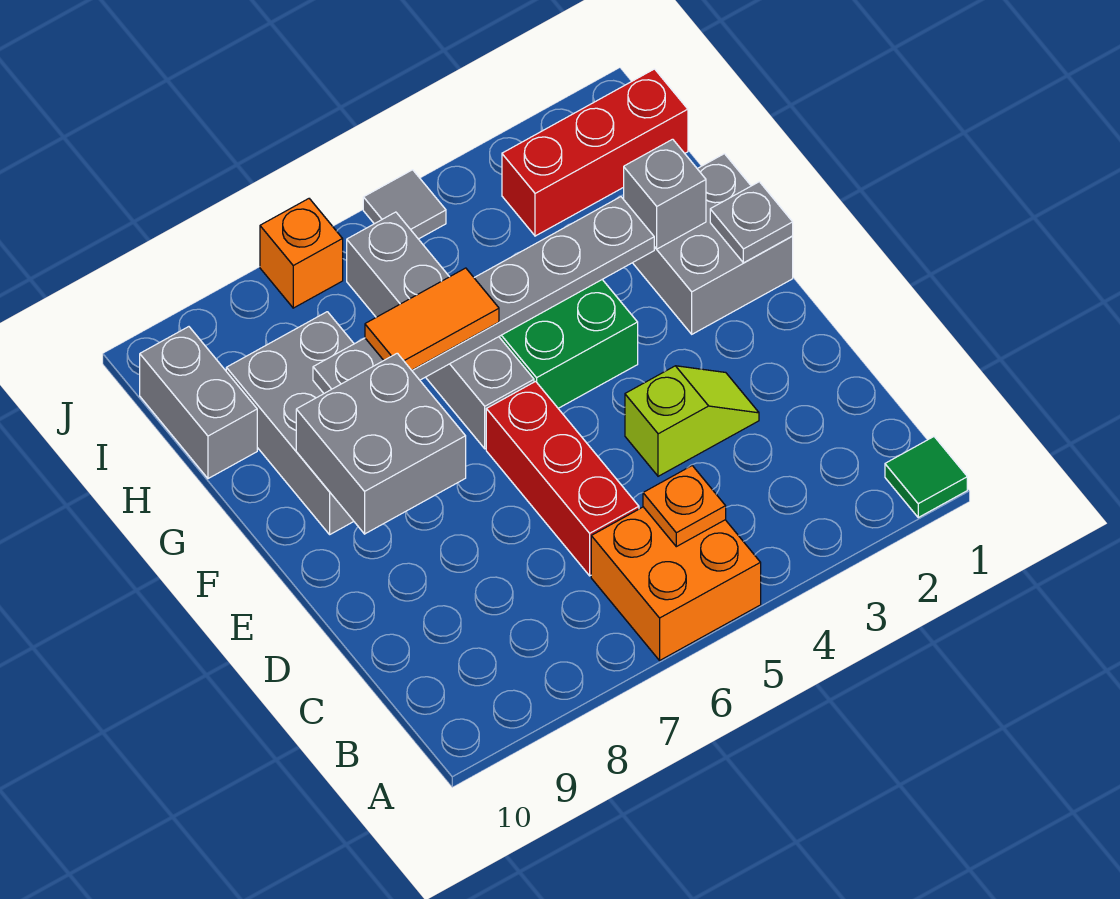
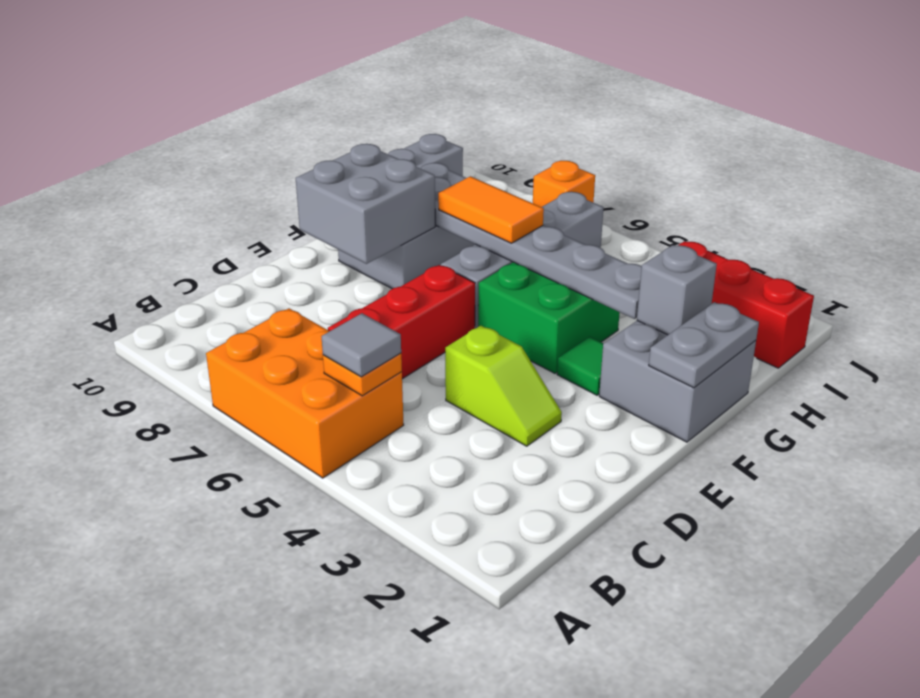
green 1x1 tile [885,437,967,517] -> green 1x1 tile moved to [557,337,604,395]
orange 2x2 brick [591,507,761,660] -> orange 2x3 brick [206,308,404,478]
grey 1x1 plate [710,182,793,263] -> grey 1x2 plate [649,302,759,388]
grey 1x1 tile [363,170,446,239] -> grey 1x1 tile moved to [321,313,401,377]

